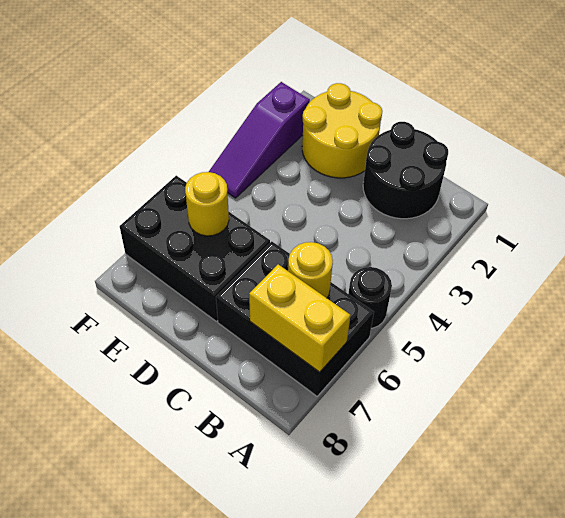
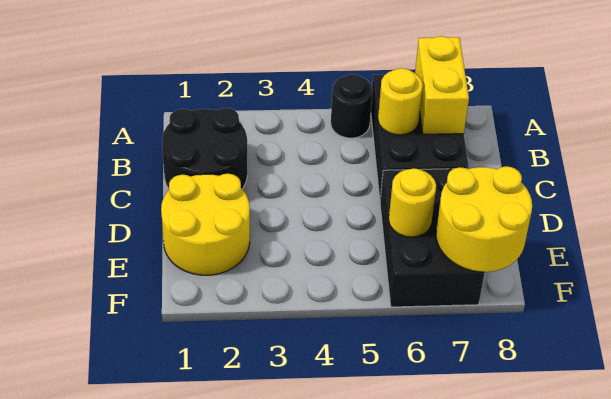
none -> yellow 2x2 round brick [436,166,532,272]
purple 1x3 slope [209,82,310,198] -> none

